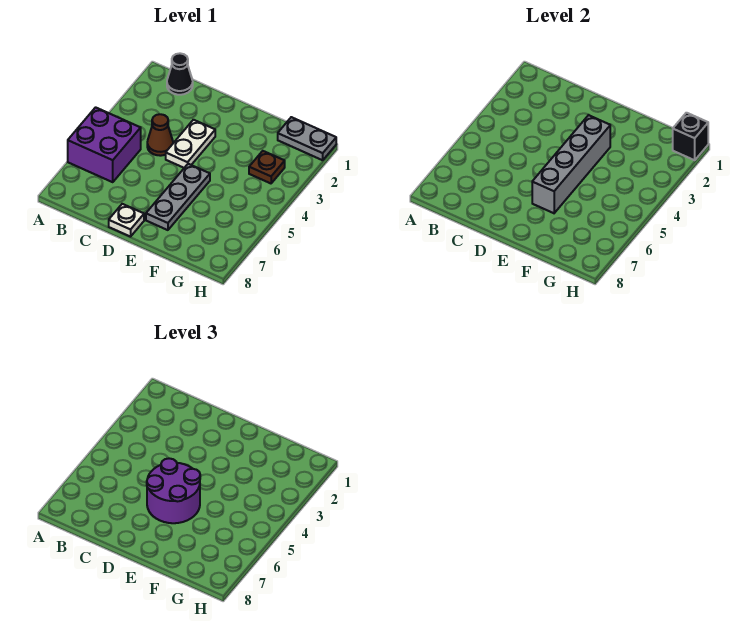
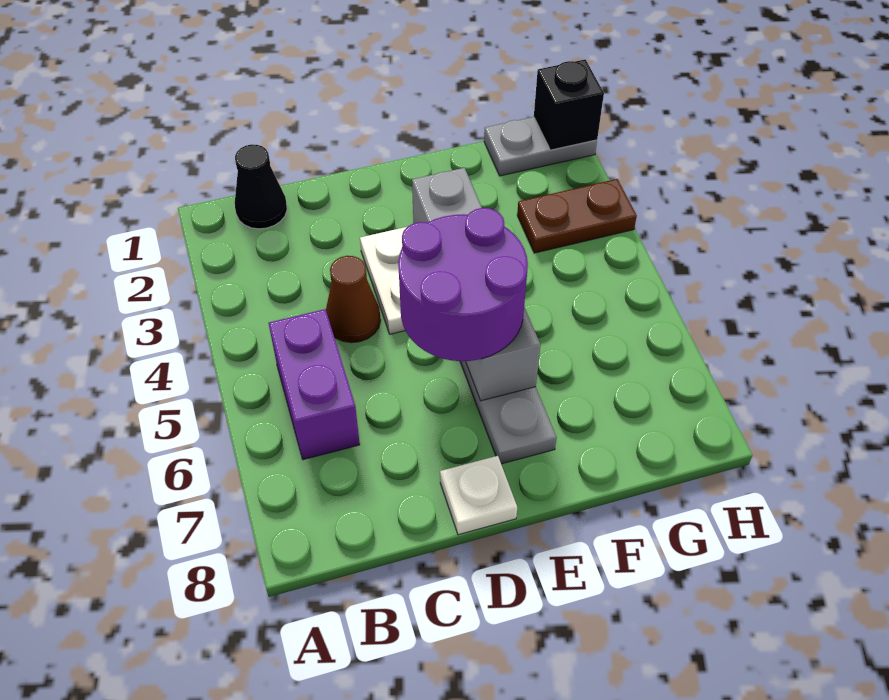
purple 2x2 brick [68,107,141,182] -> purple 1x2 brick [269,309,360,460]
brown 1x1 plate [249,151,285,183] -> brown 1x2 plate [517,179,637,253]

